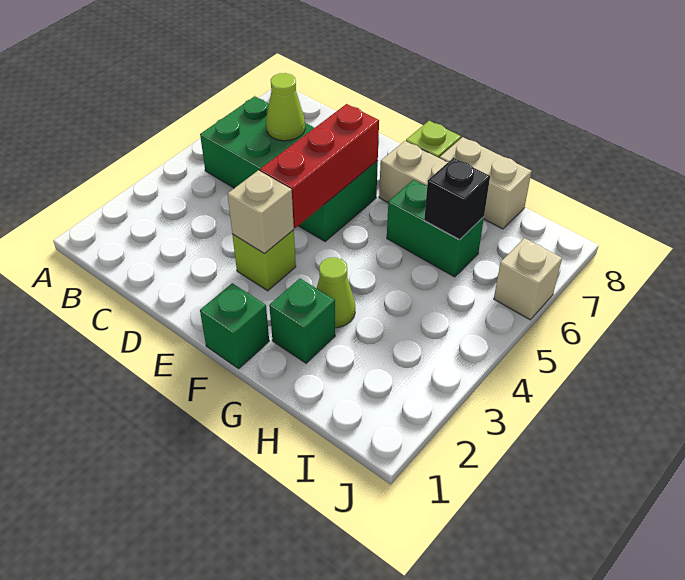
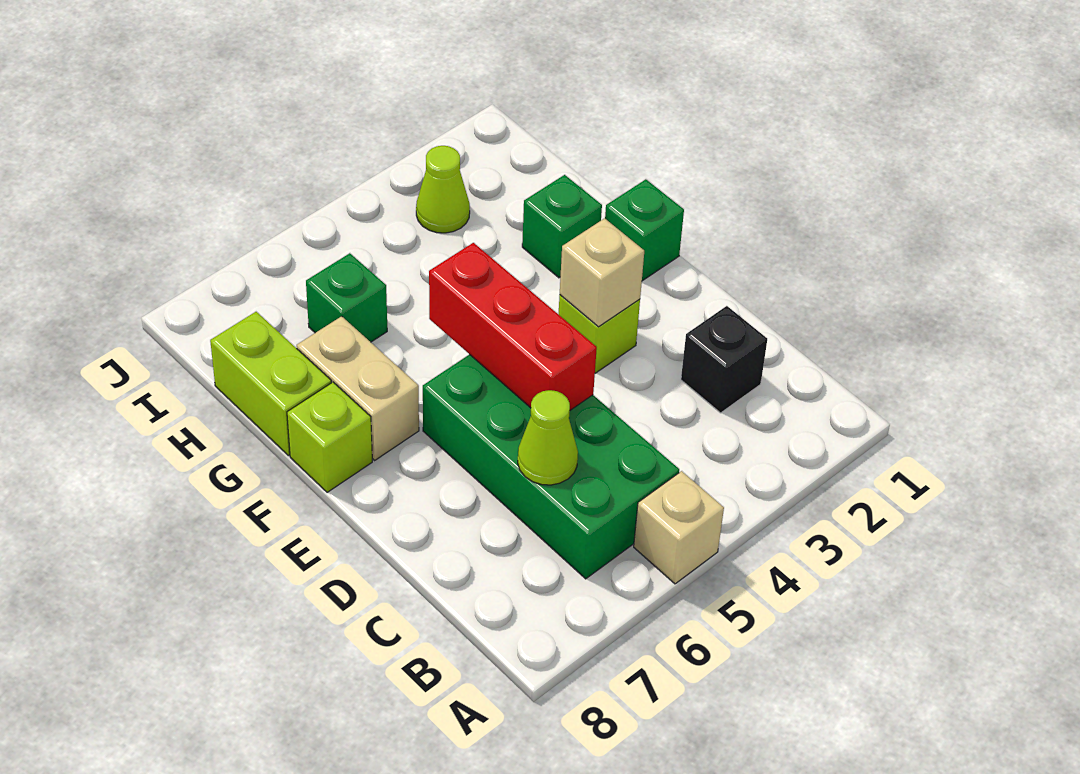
red 1x3 brick [260,104,379,228] -> red 1x3 brick turned to [429,243,597,410]
lime 1x1 cone [317,257,355,328] -> lime 1x1 cone moved to [416,146,470,233]
green 1x2 brick [387,180,484,277] -> green 1x1 brick [306,253,387,342]
tan 1x2 brick [440,137,532,229] -> lime 1x2 brick [210,312,331,456]
black 1x1 brick [424,158,490,240] -> black 1x1 brick moved to [681,306,767,413]
tan 1x1 brick [494,238,562,320] -> tan 1x1 brick moved to [634,471,724,584]

